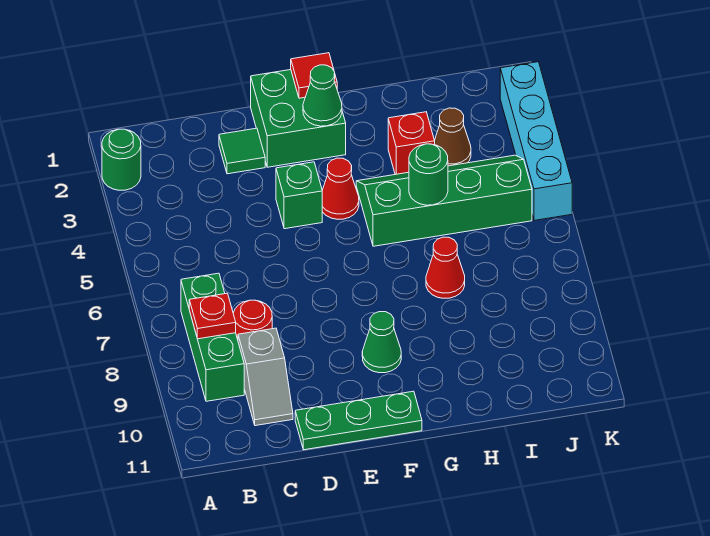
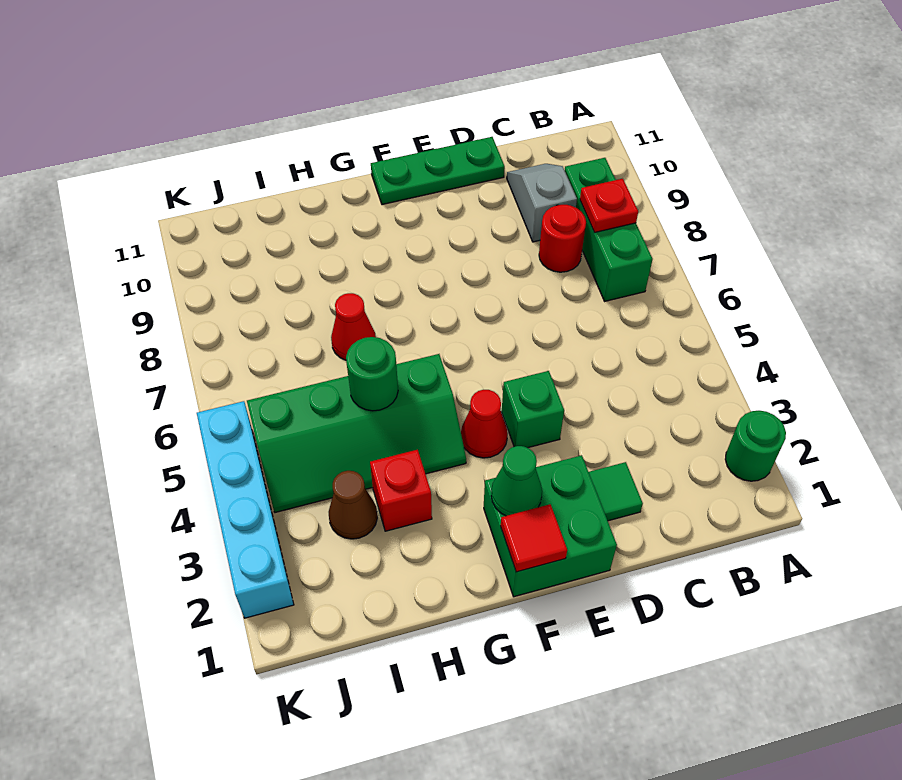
green 1x1 cone [362,312,401,373] -> none

